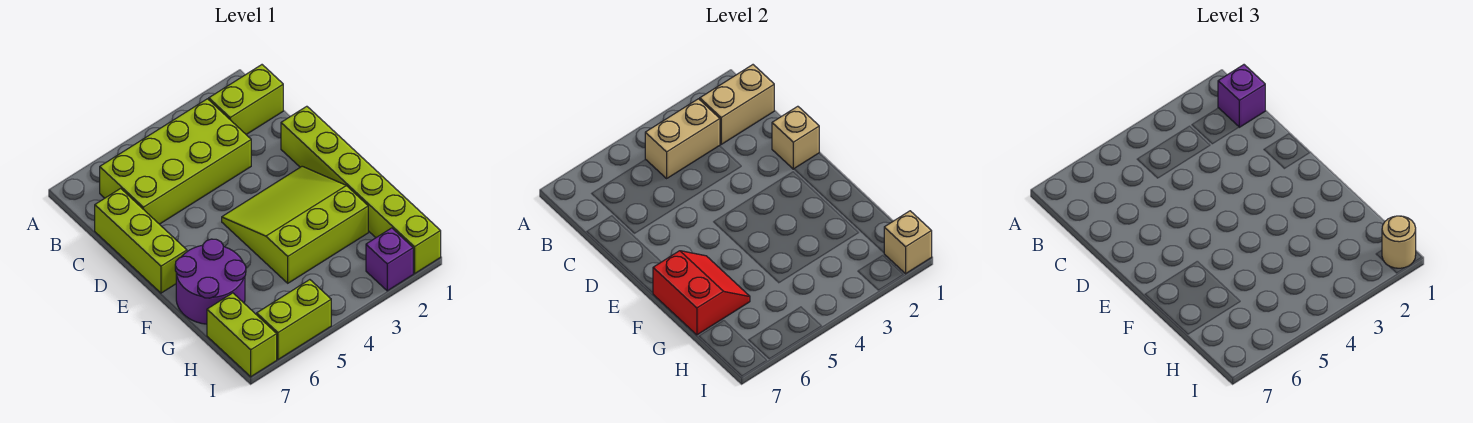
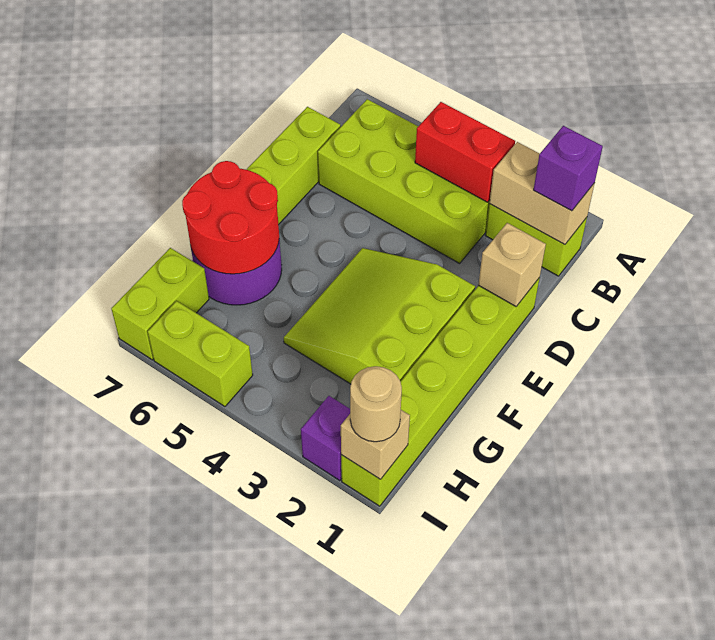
tan 1x2 brick [645,99,720,178] -> red 1x2 brick [415,102,515,202]
lime 3x3 slope [222,166,368,283] -> lime 3x3 slope turned to [284,248,475,384]
red 2x2 slope [653,251,750,335] -> red 2x2 round brick [182,161,279,274]

